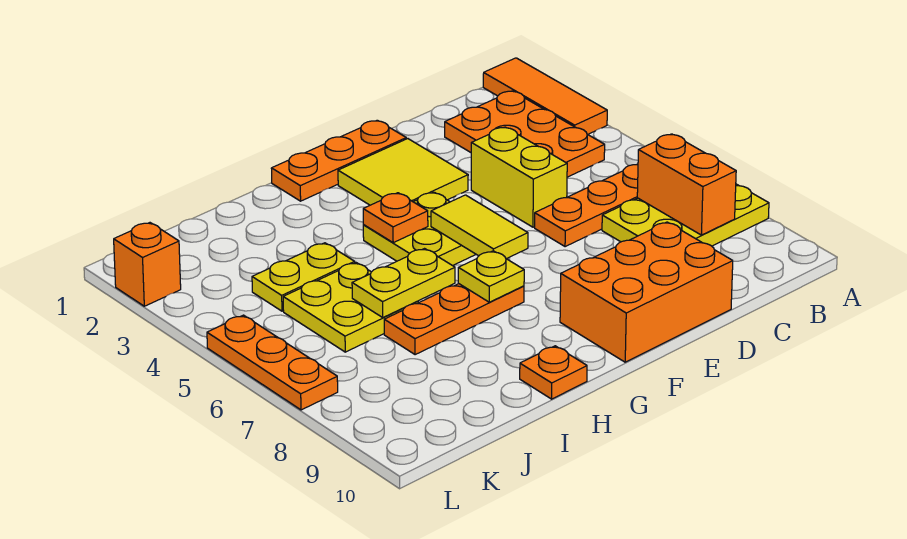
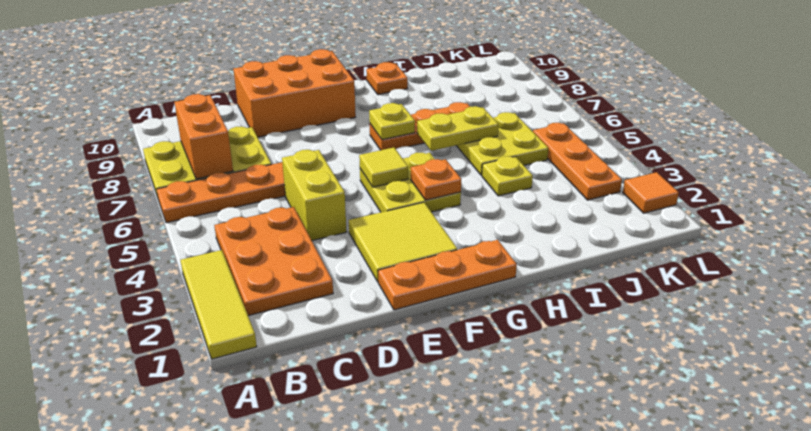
orange 1x3 tile [483,58,607,134] -> yellow 1x3 tile [180,250,257,359]
yellow 1x2 tile [431,195,528,259] -> yellow 1x1 tile [359,148,408,187]
yellow 1x2 plate [252,243,355,311] -> yellow 1x1 plate [482,156,533,196]
orange 1x1 brick [114,223,181,306] -> orange 1x1 tile [623,172,679,213]
orange 1x3 plate [207,315,338,410] -> orange 1x3 plate moved to [533,123,622,200]

